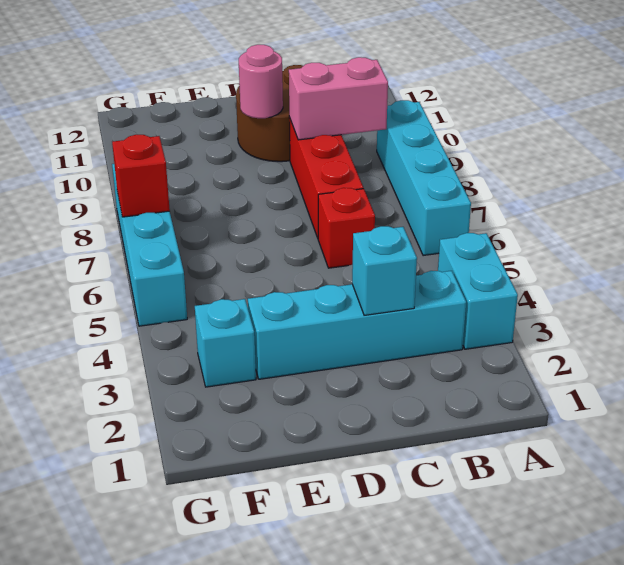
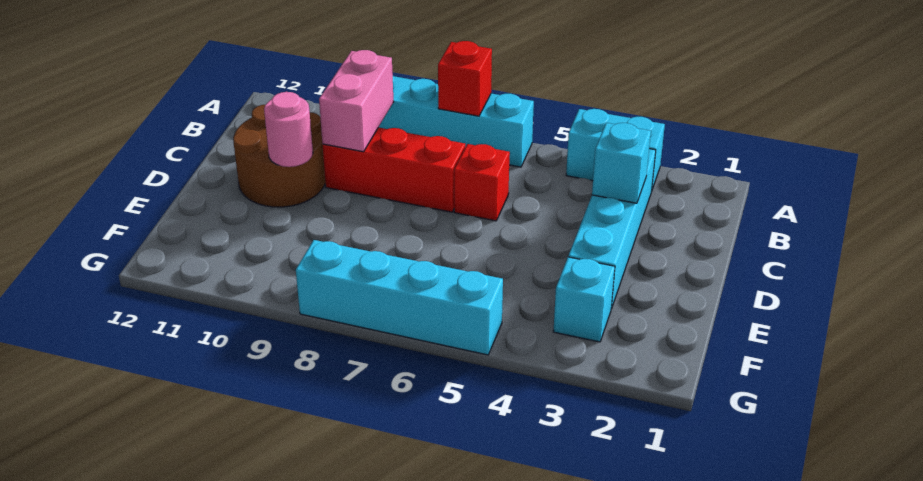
red 1x1 brick [112,135,170,217] -> red 1x1 brick moved to [438,41,492,116]

